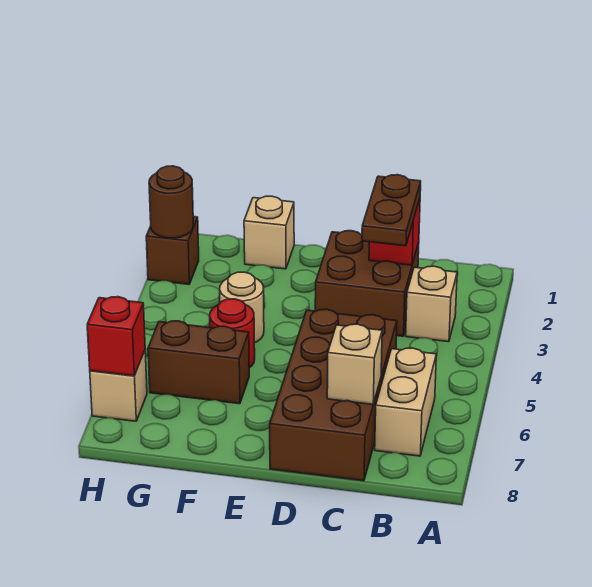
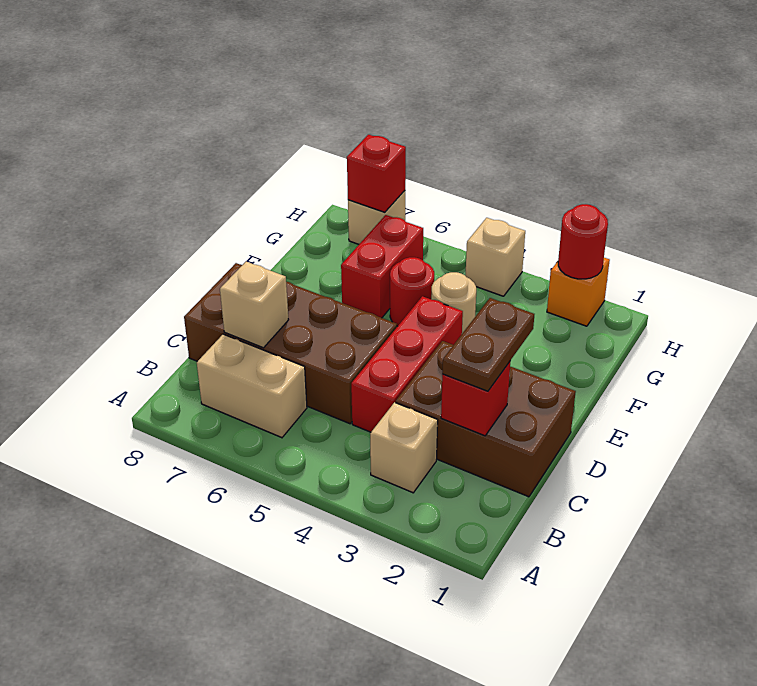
brown 2x2 brick [315,231,419,336] -> brown 2x3 brick [396,341,576,497]
brown 1x2 plate [362,175,421,246] -> brown 1x2 plate turned to [442,298,534,391]
none -> red 1x3 brick [351,296,463,432]
tan 1x1 brick [244,196,294,269] -> tan 1x1 brick moved to [465,218,525,296]
brown 1x2 brick [148,321,249,404] -> red 1x2 brick [341,215,423,318]
brown 1x1 brick [146,217,199,284] -> orange 1x1 brick [547,258,610,326]
brown 1x1 round brick [149,166,193,238] -> red 1x1 round brick [558,204,608,279]

